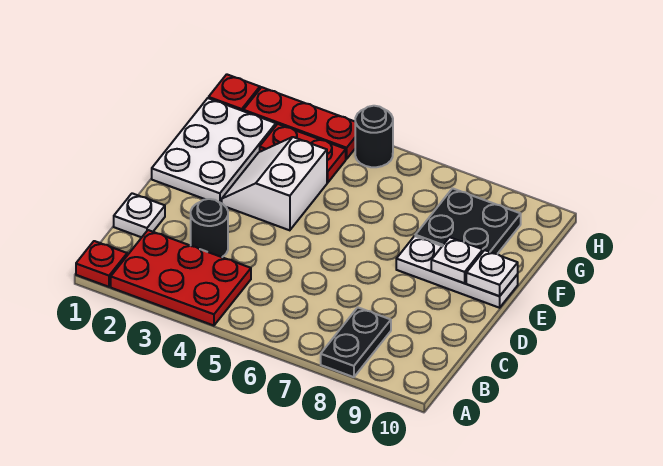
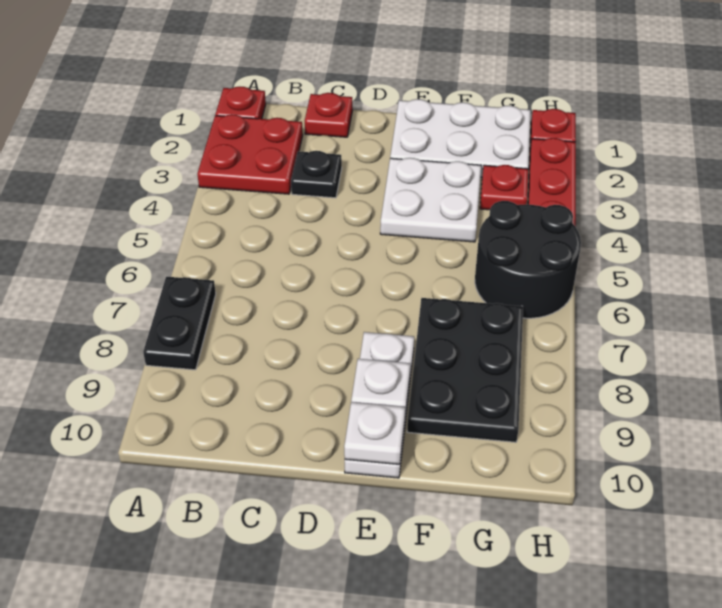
red 2x3 plate [111,230,251,326] -> red 2x2 plate [197,114,303,194]
black 1x2 plate [321,308,391,377] -> black 1x2 plate turned to [143,277,216,370]
white 1x1 plate [114,193,165,237] -> red 1x1 plate [305,93,353,137]
black 1x1 round brick [191,199,228,257] -> black 1x1 plate [291,151,342,198]
white 2x2 slope [222,137,327,230] -> white 2x2 plate [380,158,481,242]
black 2x2 plate [415,188,521,254] -> black 2x3 plate [407,298,523,442]
red 1x2 plate [260,124,346,183] -> red 1x1 plate [480,165,528,210]
black 1x1 round brick [355,106,393,167] -> black 2x2 round brick [475,201,581,318]

